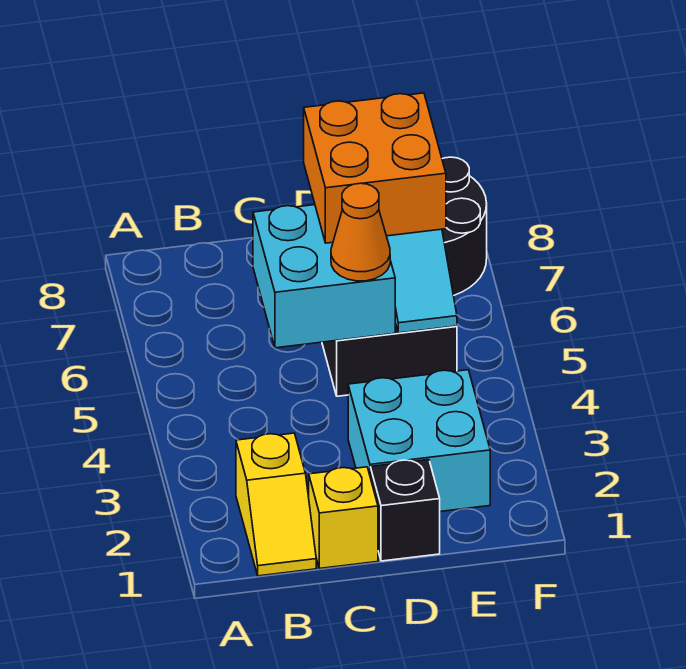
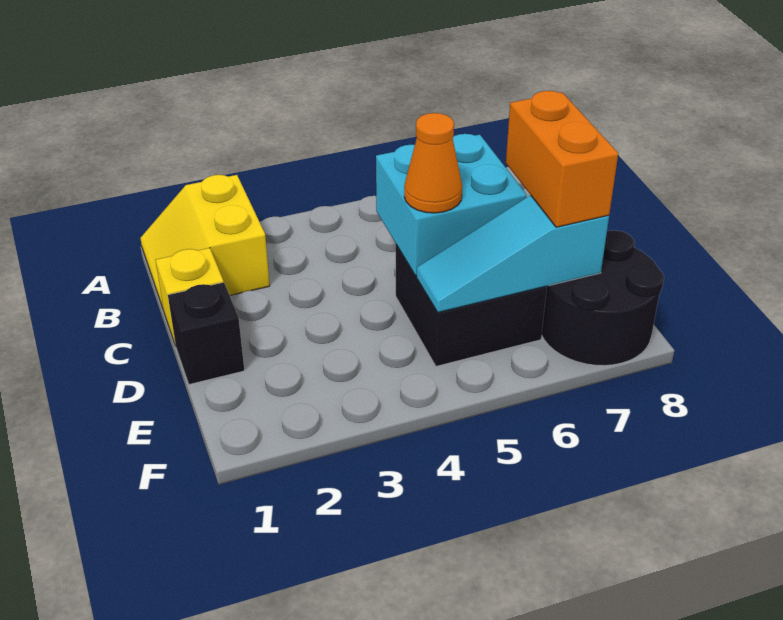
yellow 1x2 slope [236,433,316,576] -> yellow 2x2 slope [140,175,270,308]
cyan 2x2 brick [348,370,490,512] -> none
orange 2x2 brick [304,93,446,243] -> orange 1x2 brick [506,91,618,227]

